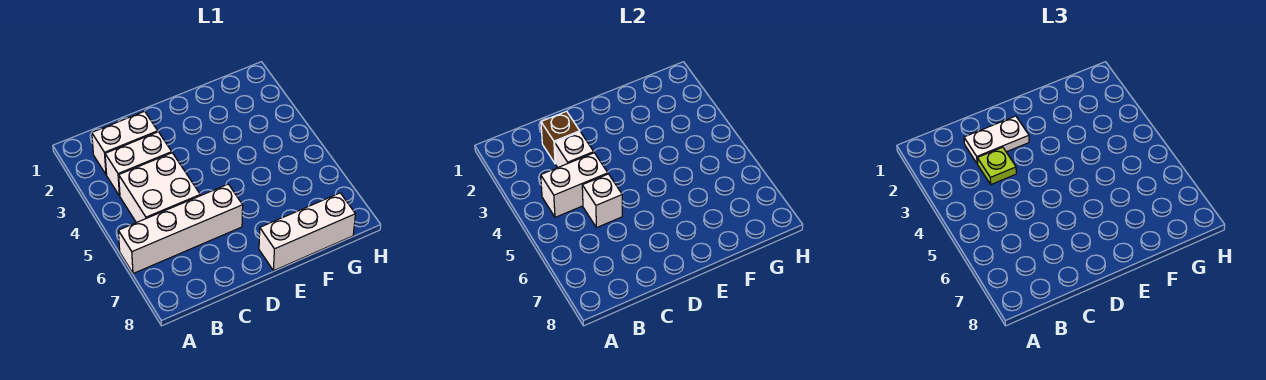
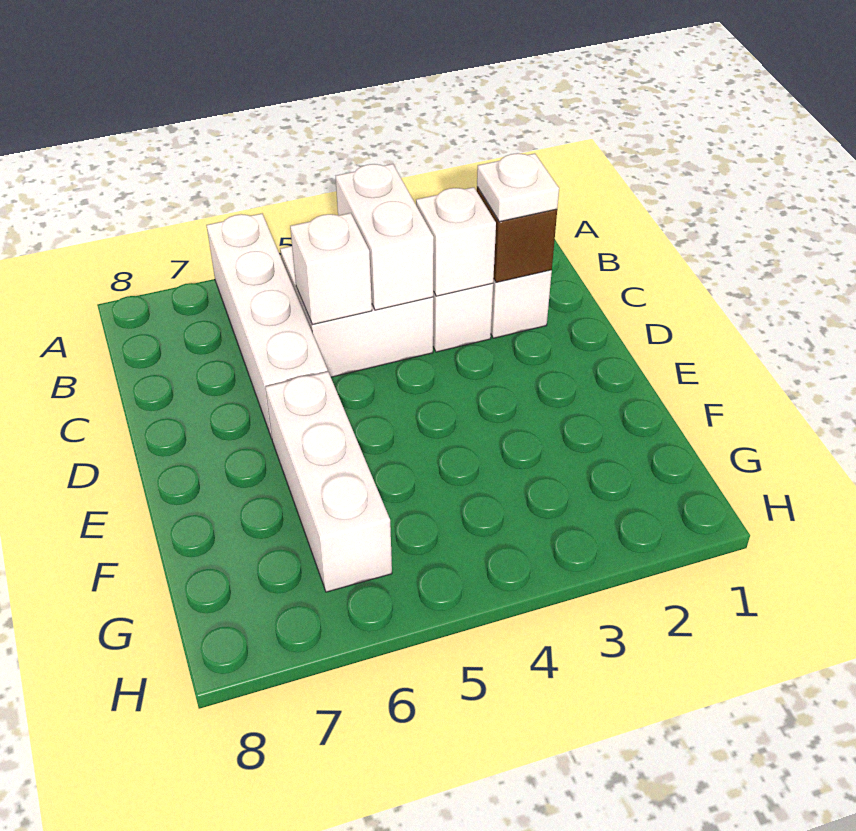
white 1x2 plate [964,116,1029,164] -> white 1x1 plate [477,153,559,222]
lime 1x1 plate [977,147,1016,184] -> none
white 1x3 brick [259,193,355,271] -> white 1x3 brick moved to [265,372,392,592]

